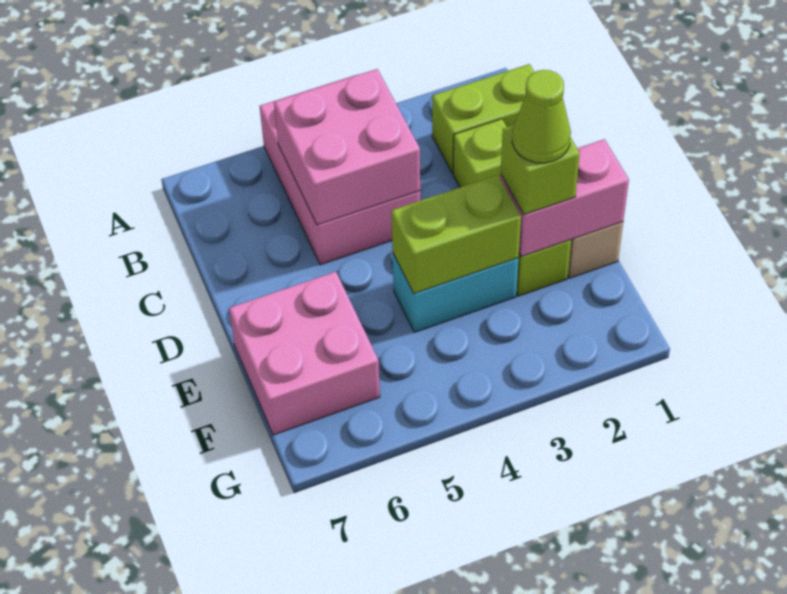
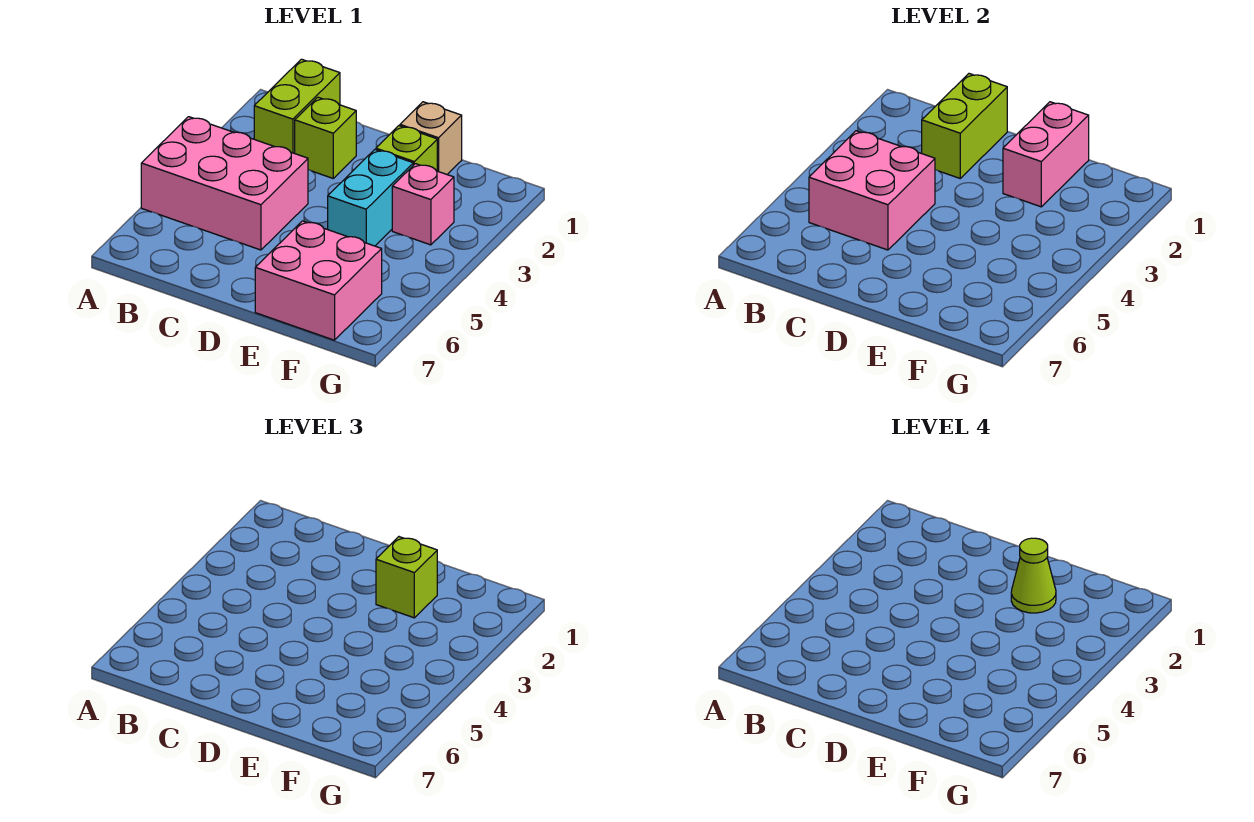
lime 1x2 brick [391,175,521,293] -> lime 1x2 brick moved to [922,74,1007,178]
none -> pink 1x1 brick [392,164,454,245]

